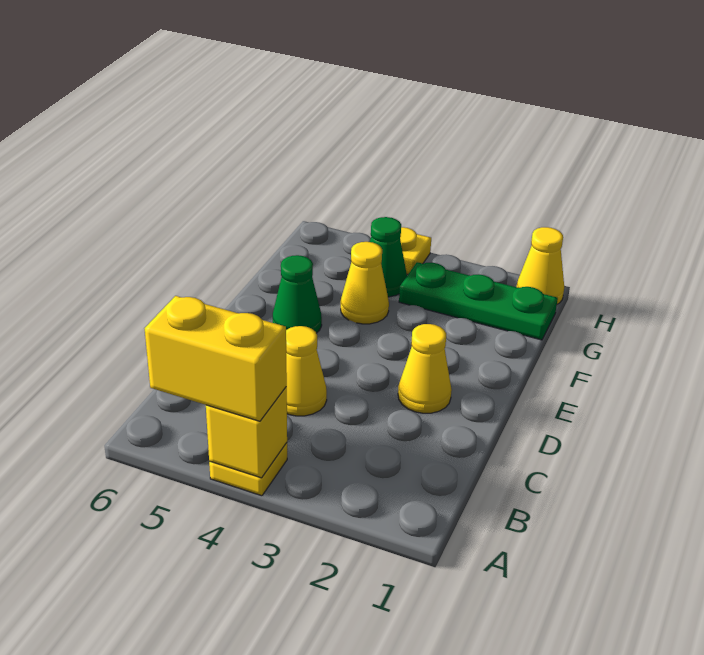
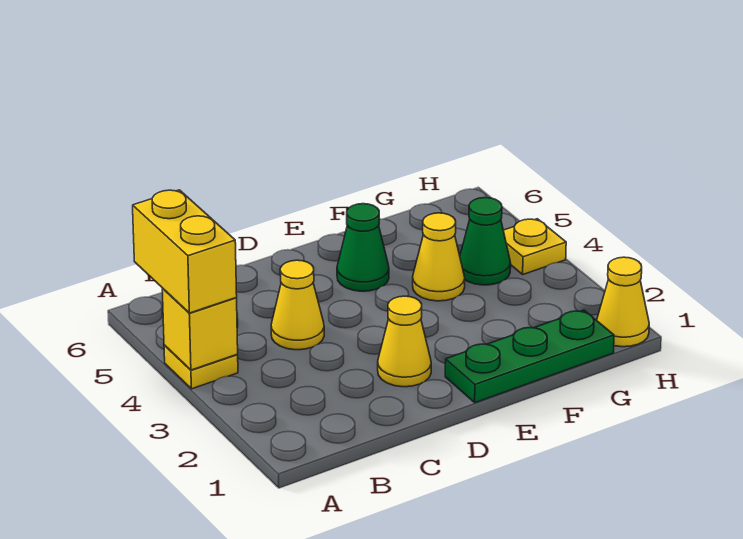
green 1x3 plate [399,262,558,340] -> green 1x3 plate turned to [445,310,614,403]

